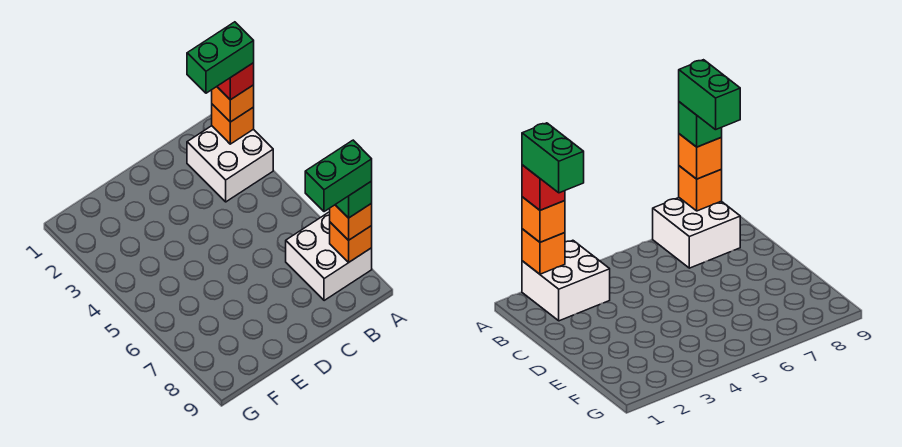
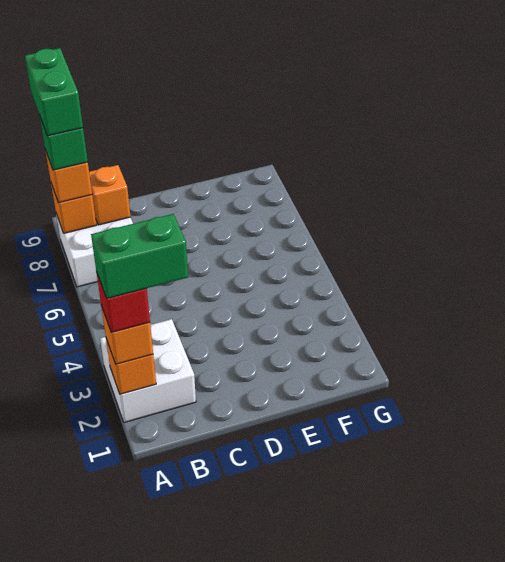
green 1x2 brick [305,140,372,212] -> green 1x2 brick turned to [25,48,83,136]
none -> orange 1x1 brick [89,165,131,225]

